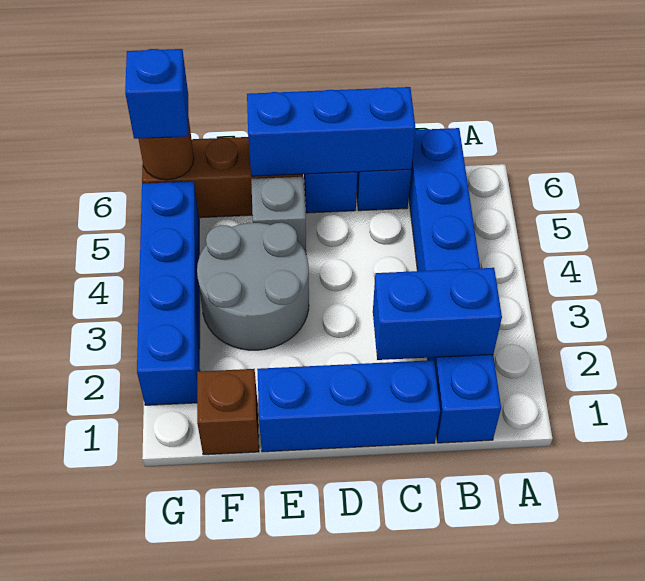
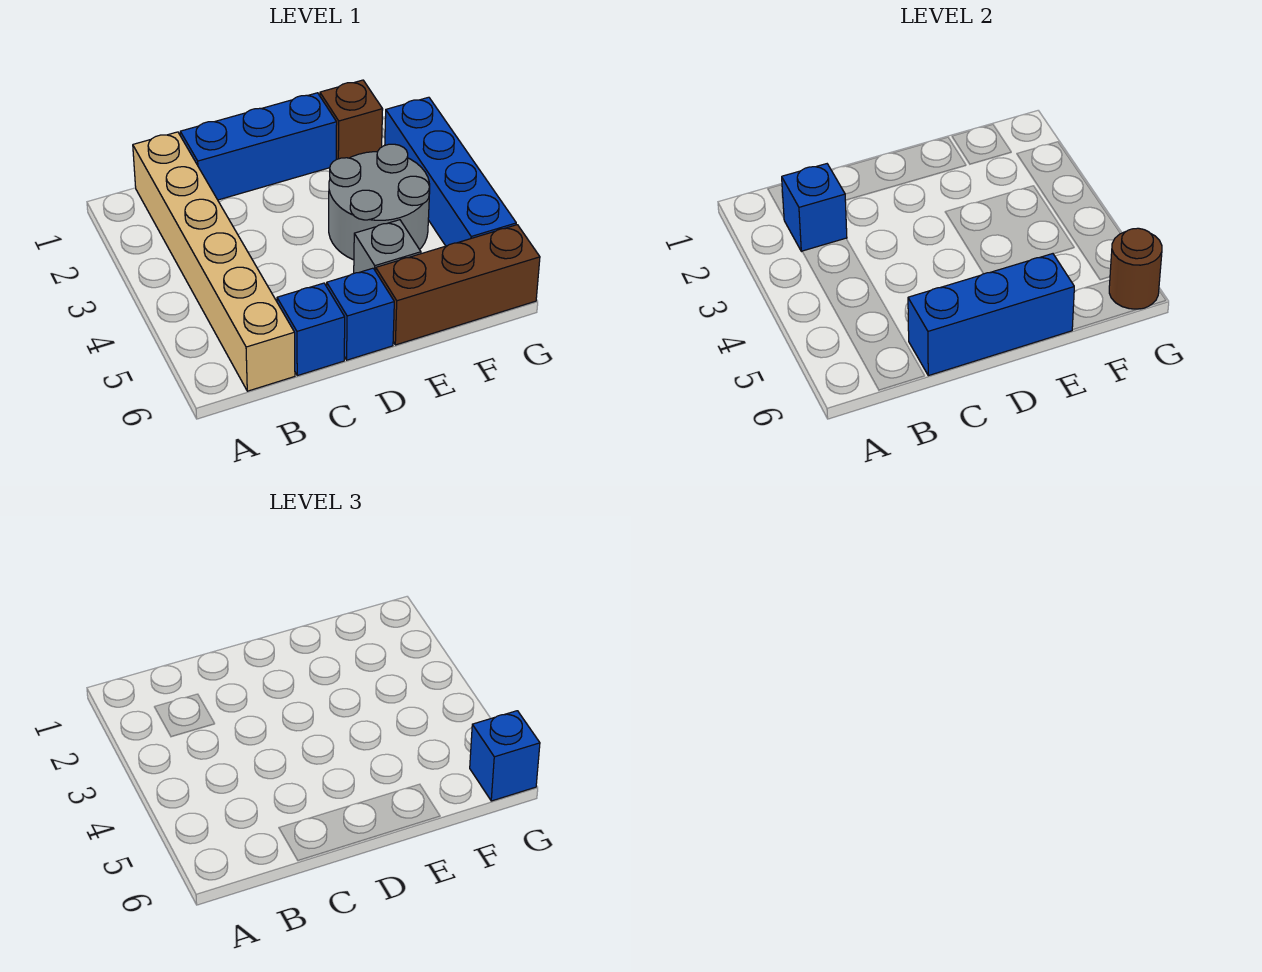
blue 1x6 brick [409,128,501,443] -> tan 1x6 brick [133,132,295,391]
blue 1x2 brick [373,268,502,360] -> blue 1x1 brick [782,164,847,252]

